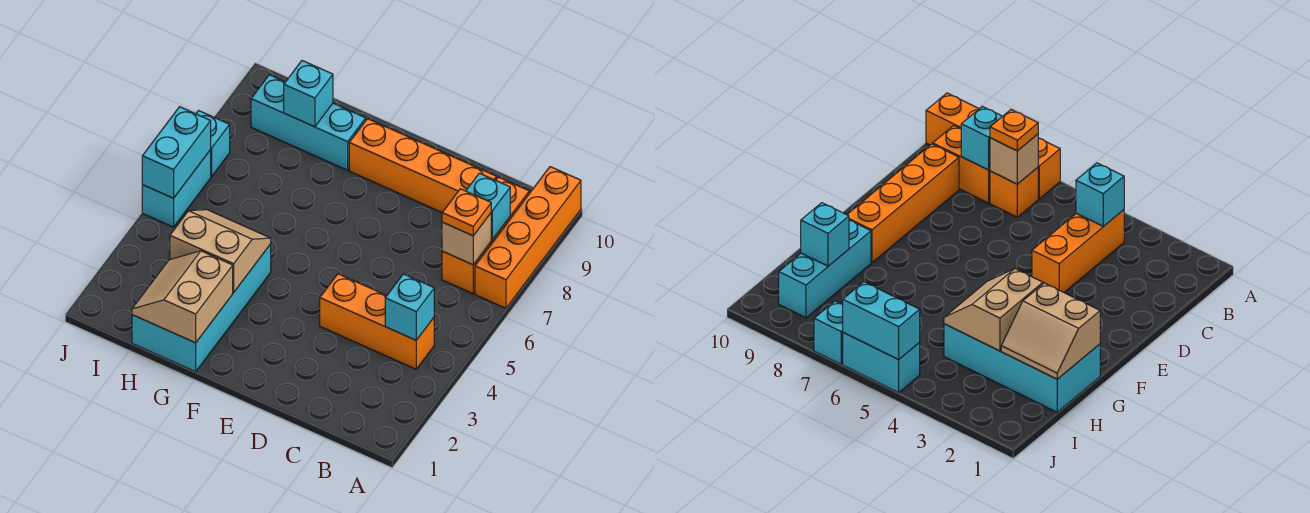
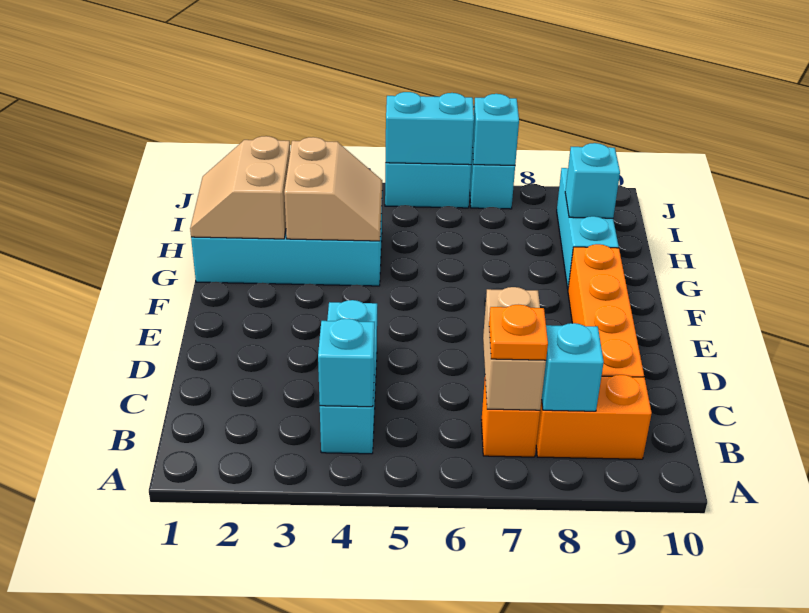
orange 1x4 brick [475,167,581,308] -> none
orange 1x3 brick [320,274,434,369] -> cyan 1x3 brick [320,300,377,454]
tan 1x1 brick [442,213,491,265] -> tan 1x2 brick [483,287,546,410]
tan 2x2 slope [132,251,233,343] -> tan 2x2 slope turned to [190,136,290,239]
none -> cyan 1x1 brick [472,94,519,165]

